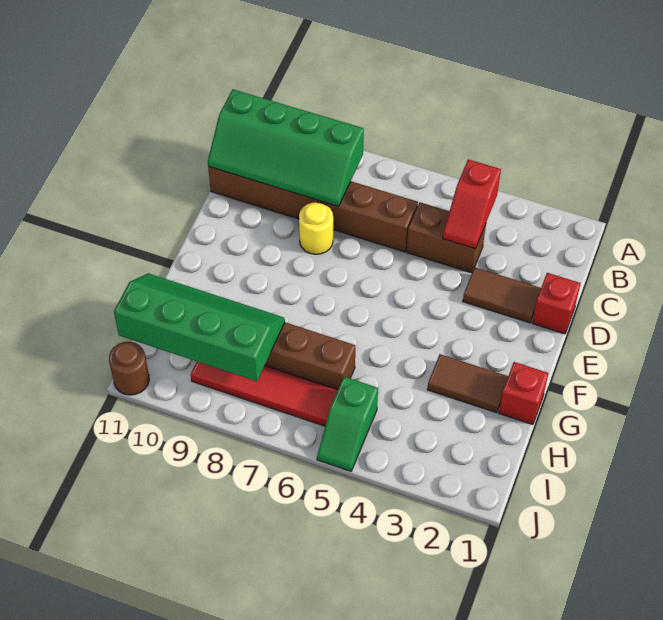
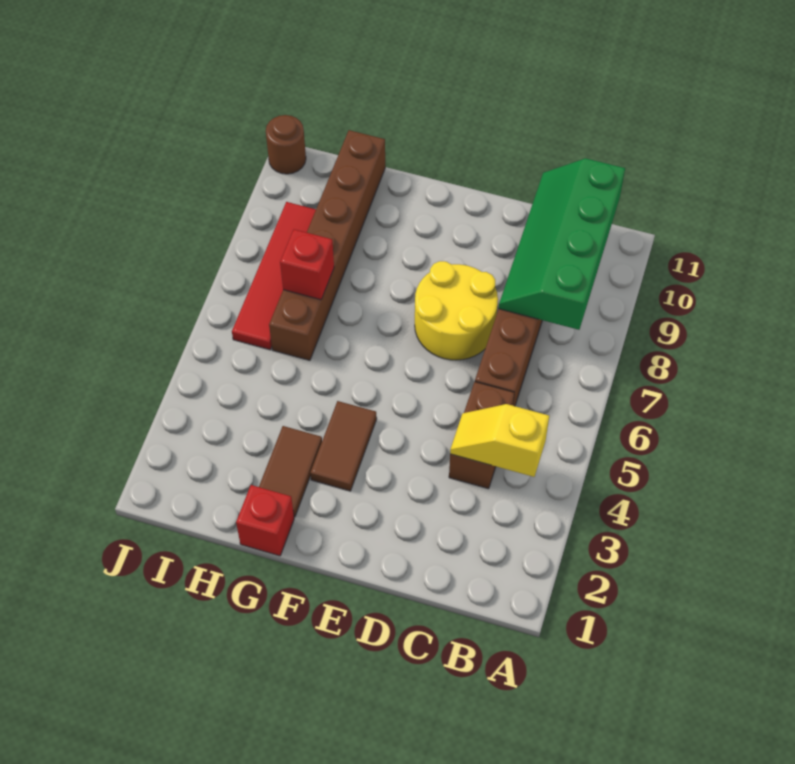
red 1x2 slope [443,159,501,249] -> yellow 1x2 slope [450,404,549,477]
red 1x1 brick [532,273,581,334] -> red 1x1 brick moved to [280,229,334,300]
brown 1x2 tile [463,267,541,323] -> brown 1x2 tile moved to [310,401,377,491]
yellow 1x1 round brick [299,202,333,254] -> yellow 2x2 round brick [415,261,498,360]
green 2x4 slope [114,273,285,381] -> none
green 1x2 slope [317,377,378,471] -> none

